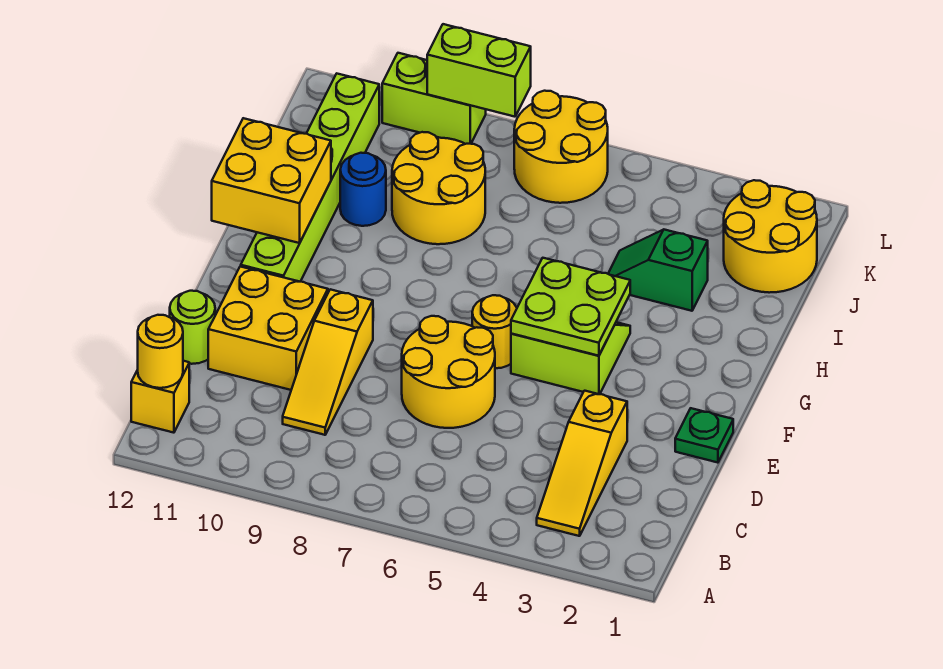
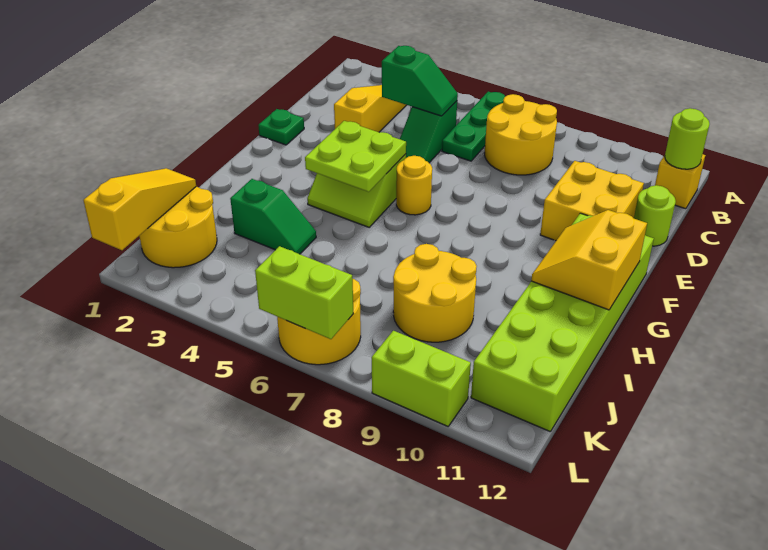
none -> green 1x3 plate [442,92,505,161]
yellow 1x1 round brick [138,315,183,388] -> lime 1x1 round brick [665,108,710,169]
none -> green 1x2 slope [382,46,458,116]
none -> green 1x2 slope [400,101,457,163]
yellow 1x3 slope [283,289,373,435] -> yellow 1x3 slope moved to [83,168,196,250]
yellow 2x2 round brick [402,316,495,428] -> yellow 2x2 round brick moved to [484,94,557,175]
lime 1x6 brick [241,74,379,282] -> lime 2x6 brick [471,213,654,432]
yellow 2x2 brick [212,118,331,243] -> yellow 2x2 slope [531,210,647,310]
blue 1x1 round brick [340,153,386,226] -> none
lime 1x2 brick [427,24,531,117] -> lime 1x2 brick moved to [255,246,353,339]

